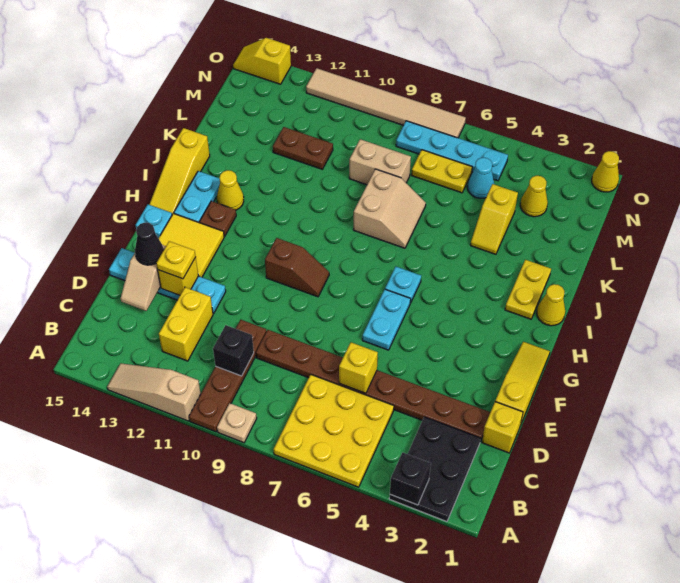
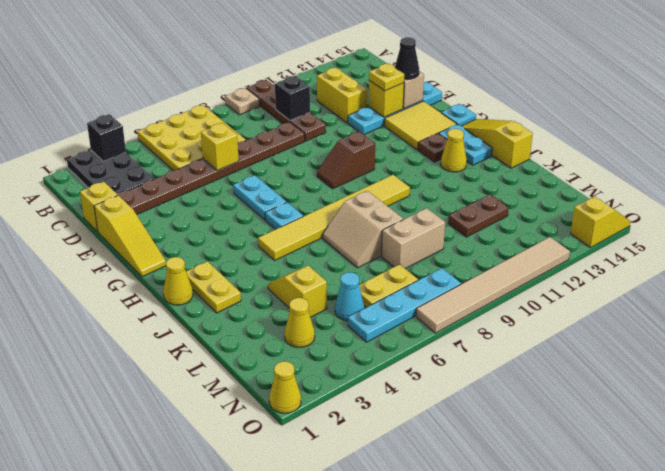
tan 1x3 slope [107,363,201,421] -> none
none -> yellow 1x6 tile [258,175,410,260]

